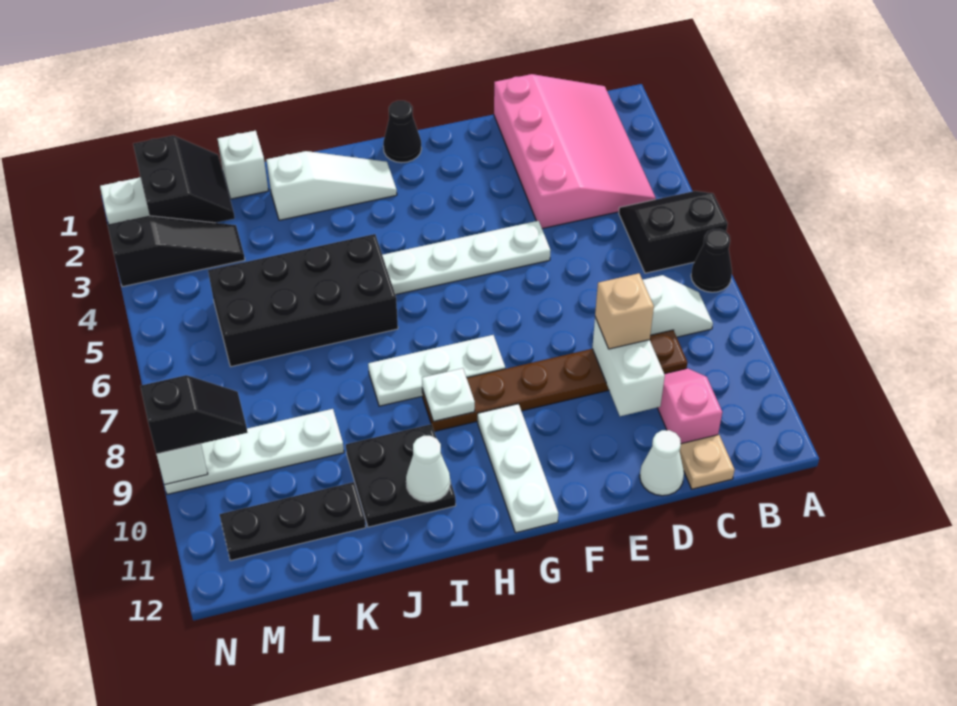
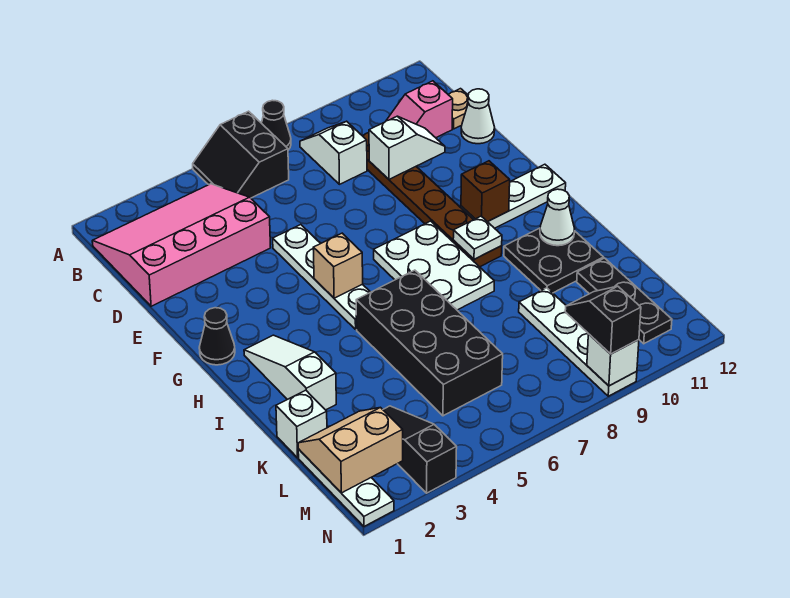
white 1x2 brick [592,317,665,416] -> white 1x2 slope [369,116,445,179]
tan 1x1 brick [595,273,654,349] -> tan 1x1 brick moved to [313,233,363,298]
white 1x3 plate [368,335,505,406] -> white 2x3 plate [374,221,494,310]
none -> brown 1x1 brick [461,161,510,222]
black 2x2 slope [133,136,235,223] -> tan 2x2 slope [298,407,403,493]

